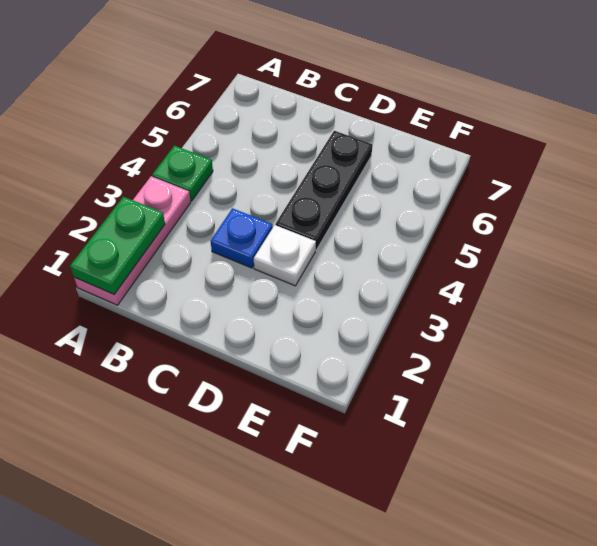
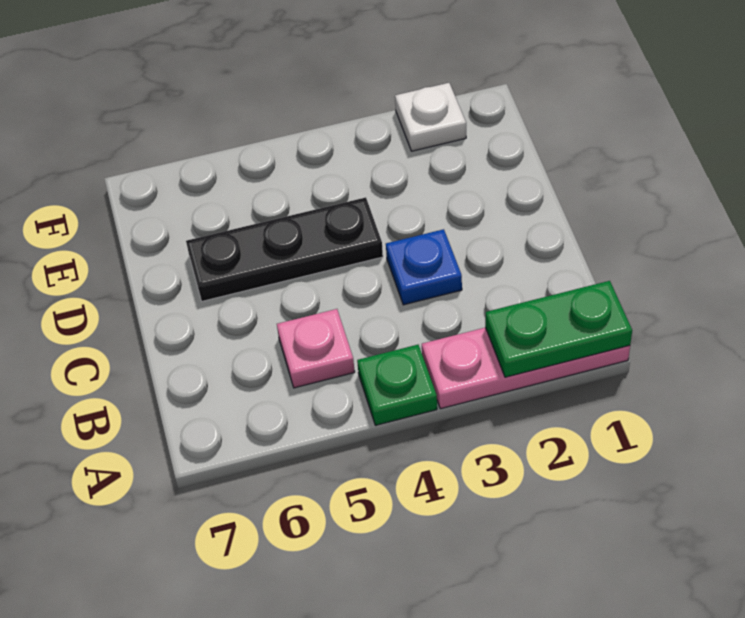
none -> pink 1x1 plate [277,309,355,388]
white 1x1 plate [254,225,316,286] -> white 1x1 plate moved to [395,83,466,151]

